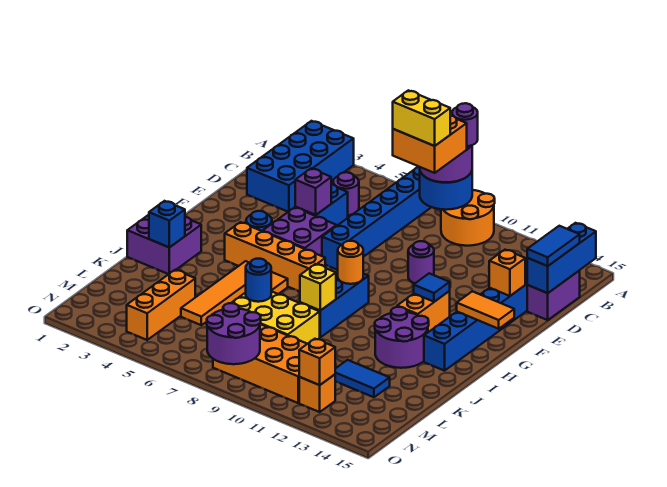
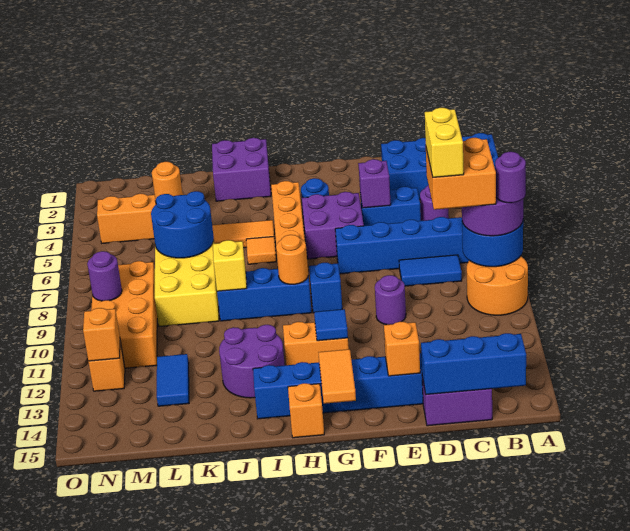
blue 1x2 tile [527,226,580,266] -> blue 1x2 tile moved to [399,255,462,286]
none -> orange 1x1 brick [288,383,324,438]
blue 1x1 brick [149,201,185,247] -> blue 1x1 brick moved to [309,263,342,313]
blue 1x1 round brick [246,259,271,302] -> blue 2x2 round brick [151,191,214,258]
none -> orange 1x1 round brick [152,162,183,201]
purple 2x2 round brick [207,303,261,364] -> purple 1x1 round brick [87,251,122,301]

